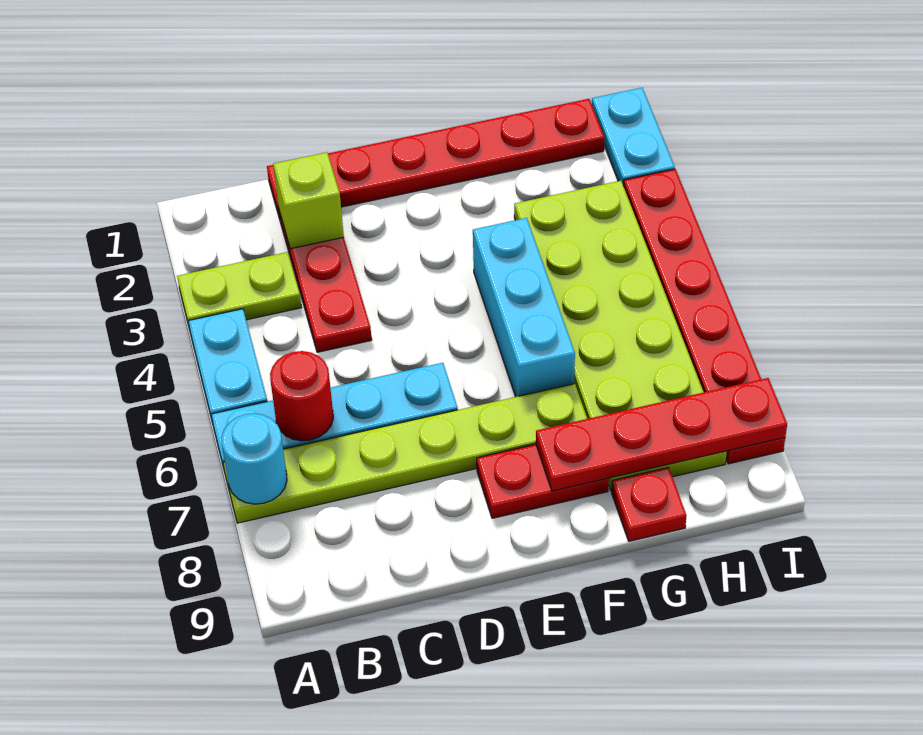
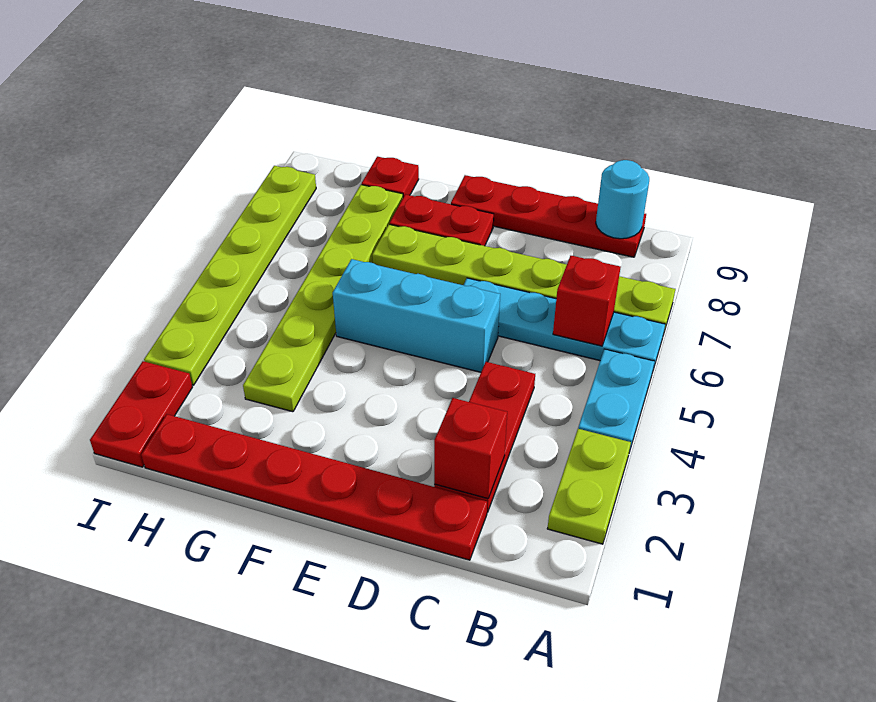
lime 1x2 plate [177,252,302,326] -> lime 1x2 plate turned to [547,429,631,544]
cyan 1x1 round brick [221,413,287,504] -> cyan 1x1 round brick moved to [596,160,649,239]
red 1x1 round brick [270,351,333,441] -> red 1x1 brick [553,256,621,346]
lime 1x1 brick [273,152,344,249] -> red 1x1 brick [434,398,507,499]
cyan 1x3 brick [473,218,575,397] -> cyan 1x3 brick turned to [333,259,500,372]
red 1x4 plate [536,378,787,491] -> red 1x4 plate moved to [451,175,646,257]
lime 2x6 plate [514,181,727,491] -> lime 1x6 plate [243,185,403,412]
cyan 1x2 plate [592,88,675,186] -> red 1x2 plate [90,361,192,467]
red 1x6 plate [624,169,785,464] -> lime 1x6 plate [144,166,316,385]

